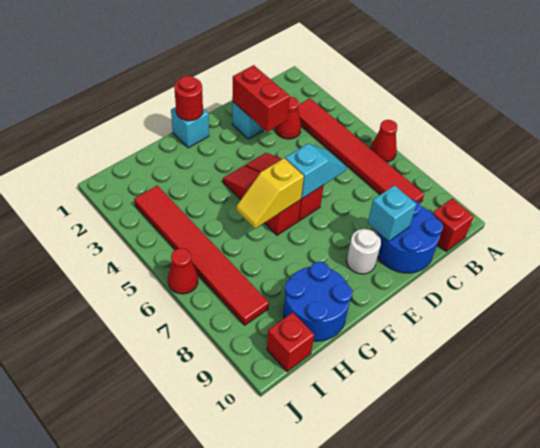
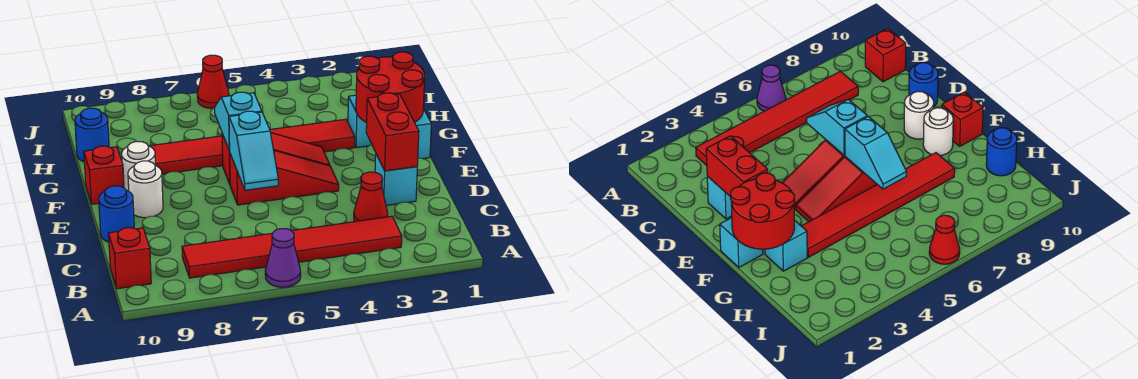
red 1x1 cone [370,120,397,162] -> purple 1x1 cone [265,229,301,287]
blue 2x2 round brick [377,199,443,273] -> blue 1x1 round brick [99,186,134,242]
red 1x2 brick [232,65,290,132] -> red 1x2 brick turned to [366,93,419,171]
cyan 1x1 brick [368,185,416,242] -> cyan 1x1 brick moved to [348,95,372,148]
red 1x1 round brick [174,76,203,121] -> red 2x2 round brick [356,52,425,123]
yellow 1x2 slope [236,158,304,229] -> cyan 1x2 slope [215,92,262,150]
none -> white 1x1 round brick [122,142,155,191]
blue 2x2 round brick [284,262,352,341] -> blue 1x1 round brick [75,108,109,162]
red 1x6 tile [134,186,269,325] -> red 1x6 tile moved to [150,119,355,174]
red 1x1 brick [267,312,314,372] -> red 1x1 brick moved to [84,146,124,204]

